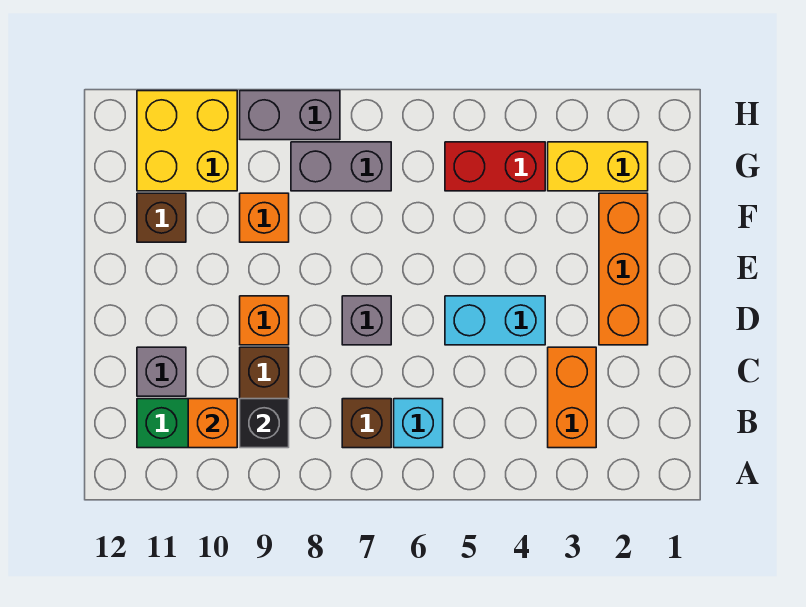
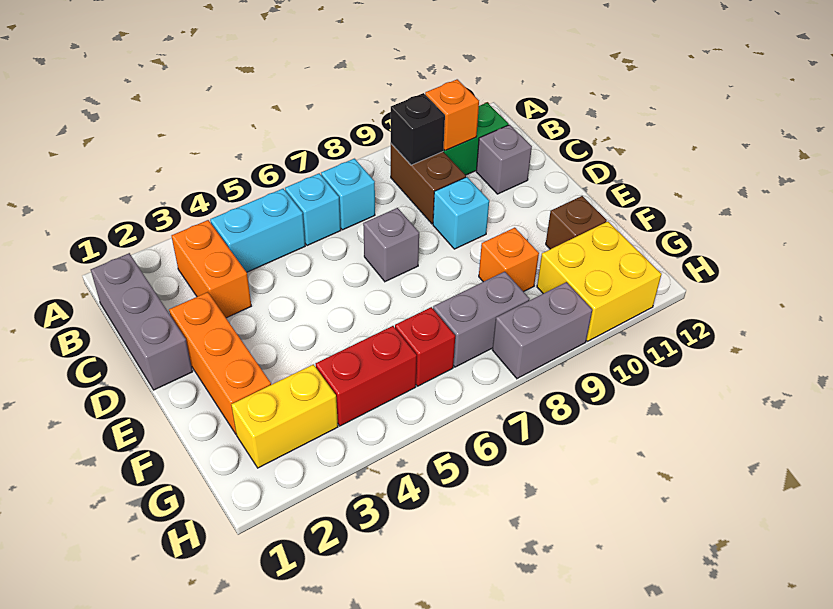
none -> grey 1x3 brick [91,253,193,390]
brown 1x1 brick [342,399,391,448] -> cyan 1x1 brick [321,159,375,230]
cyan 1x2 brick [445,296,545,345] -> cyan 1x2 brick moved to [210,189,305,272]
orange 1x1 brick [240,296,289,345] -> cyan 1x1 brick [433,177,489,249]
none -> red 1x1 brick [395,307,455,386]

